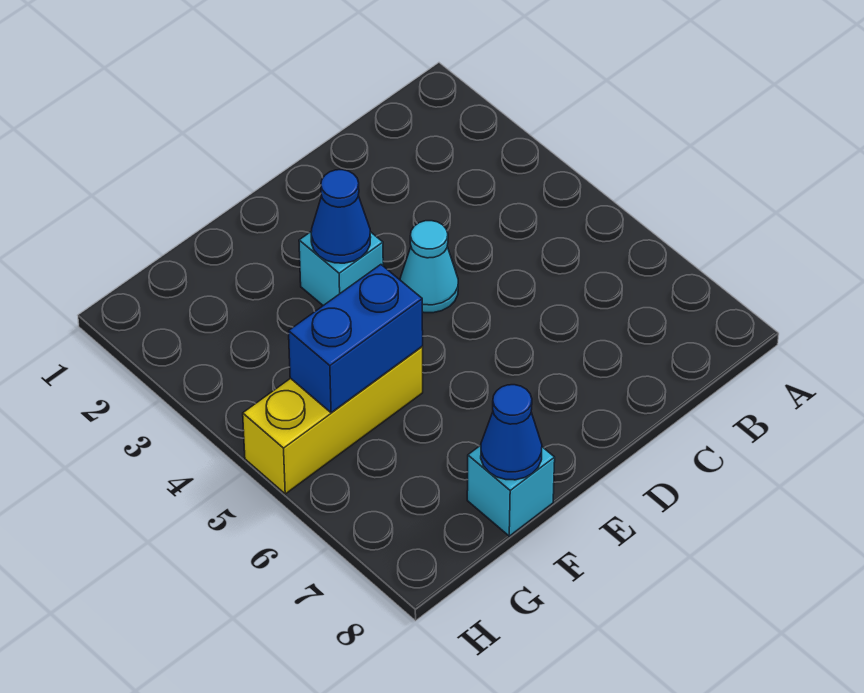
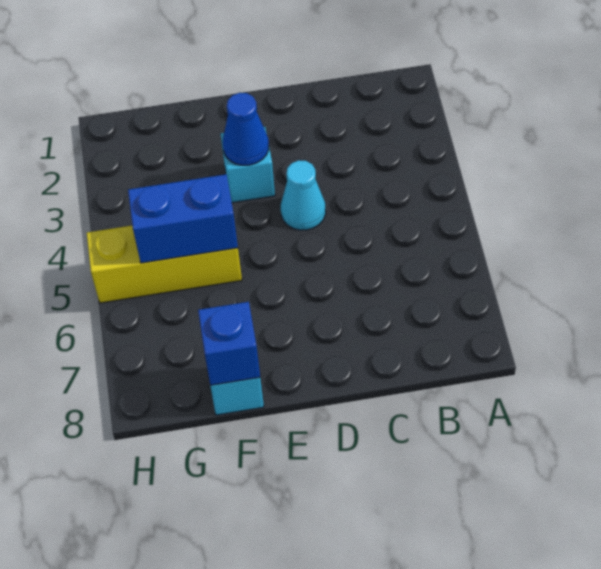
blue 1x1 cone [481,385,542,480] -> blue 1x1 brick [198,302,260,385]

